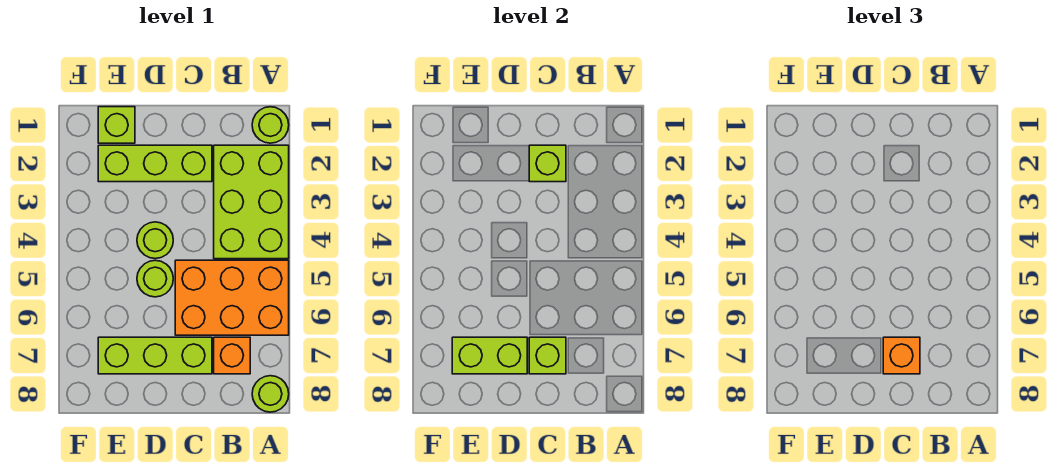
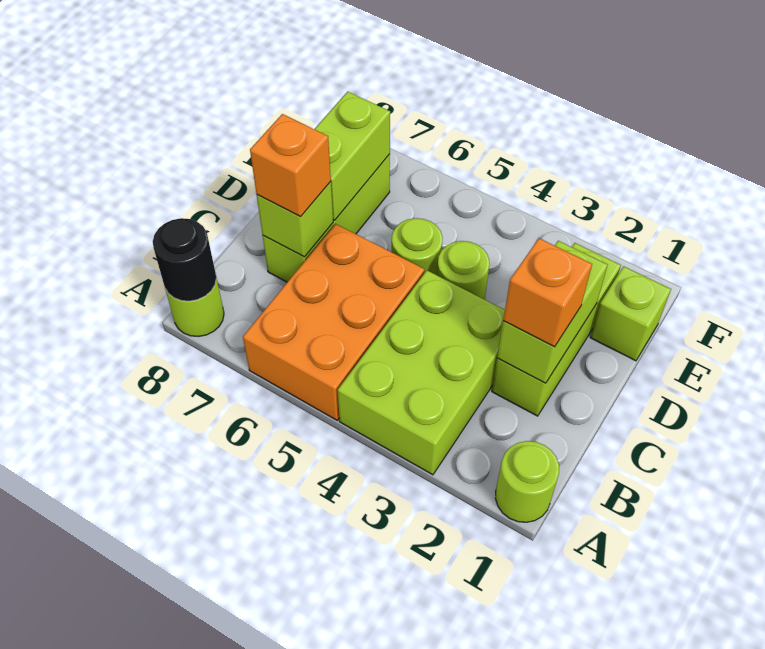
lime 2x3 brick [214,145,289,259] -> lime 2x3 brick turned to [338,271,505,475]
none -> black 1x1 round brick [153,218,216,301]
orange 1x1 brick [214,337,250,374] -> orange 1x1 brick moved to [503,238,592,347]
lime 1x1 brick [529,145,566,182] -> lime 1x2 brick [497,241,607,383]

